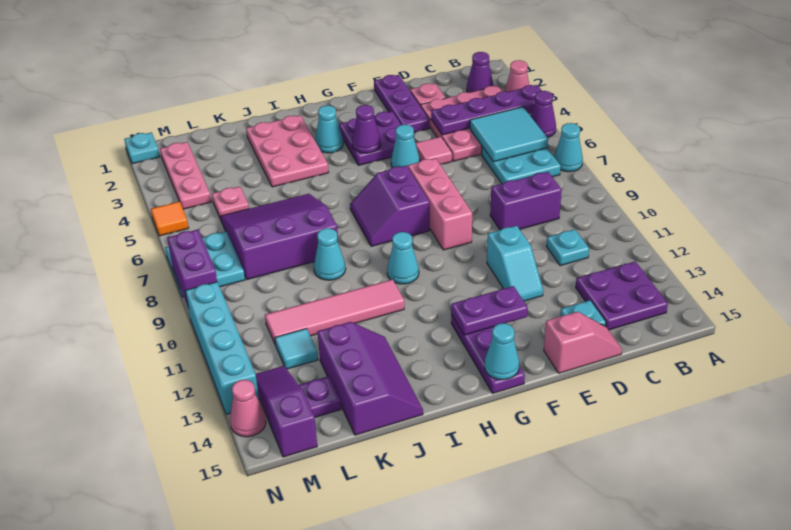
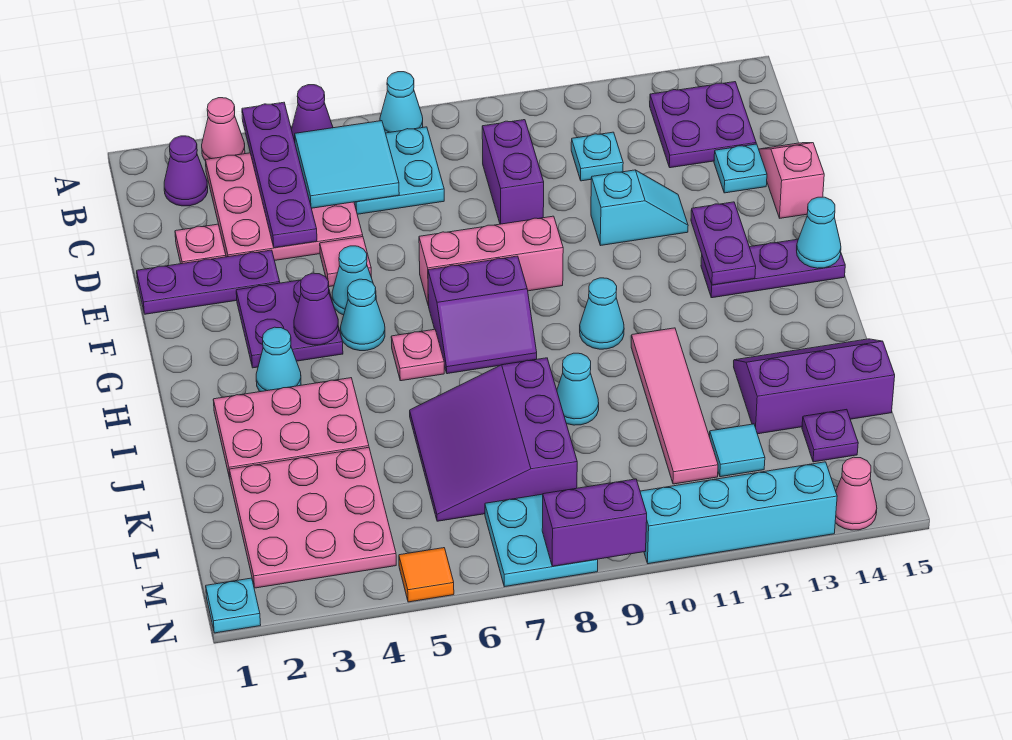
none -> cyan 1x1 cone [341,279,385,351]
pink 1x1 plate [212,187,249,219] -> pink 1x1 plate moved to [391,329,444,381]
pink 1x3 plate [160,142,211,209] -> pink 3x3 plate [229,447,396,588]
purple 1x3 slope [256,366,317,457] -> none

